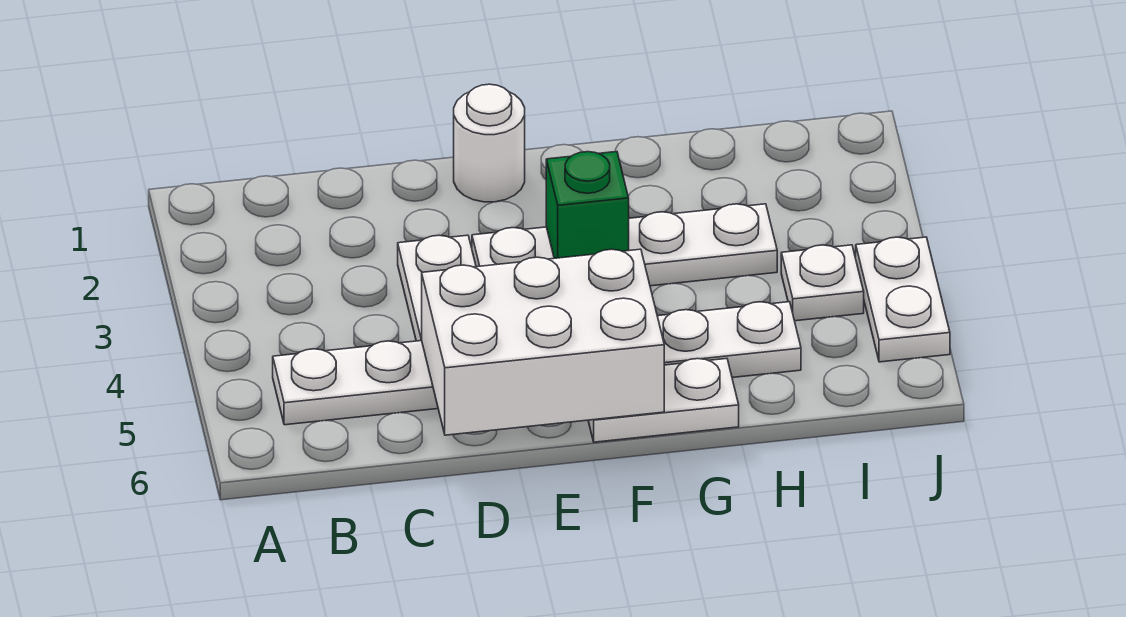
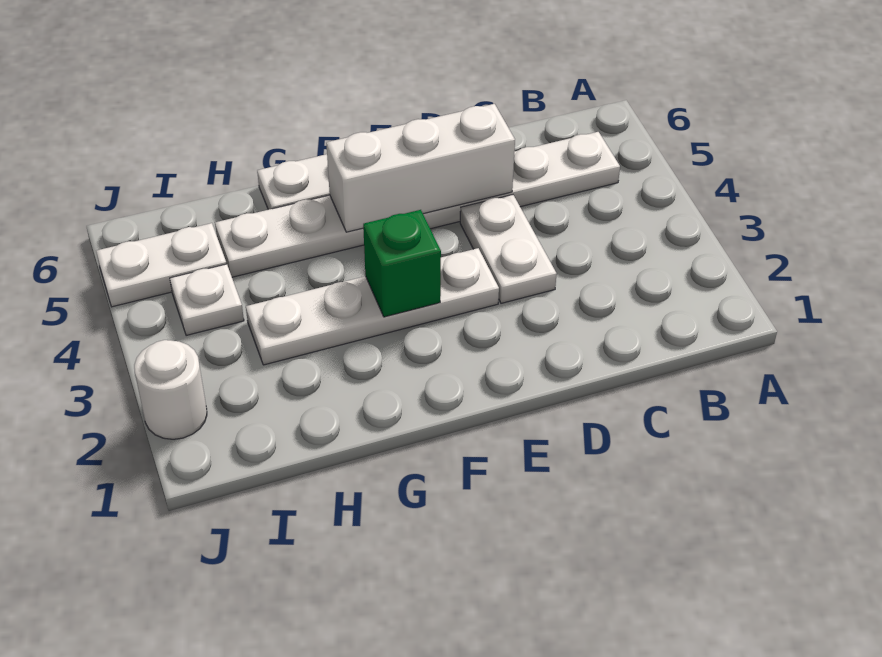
white 2x3 brick [422,249,664,435] -> white 1x3 brick [326,104,515,232]
white 1x1 round brick [454,84,525,202] -> white 1x1 round brick moved to [134,340,207,439]
white 1x2 plate [856,237,950,362] -> white 1x2 plate turned to [96,223,226,307]

